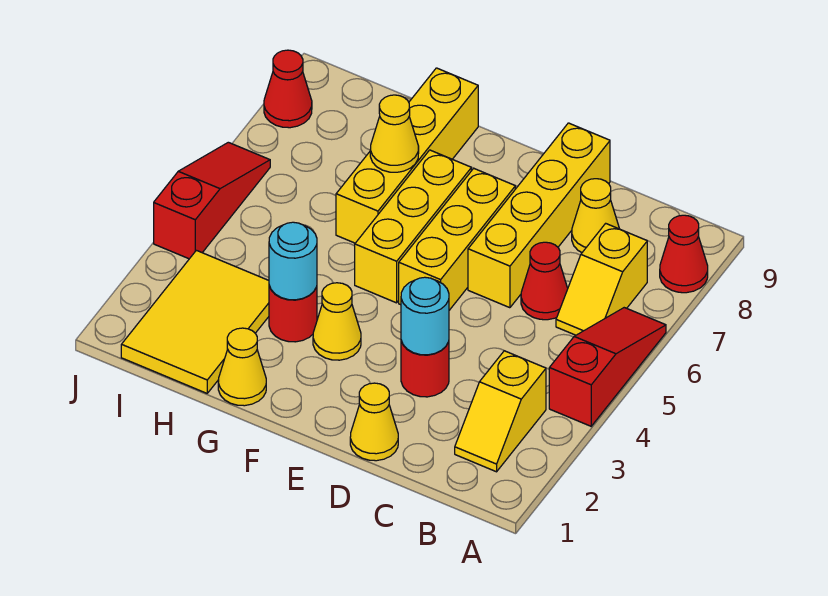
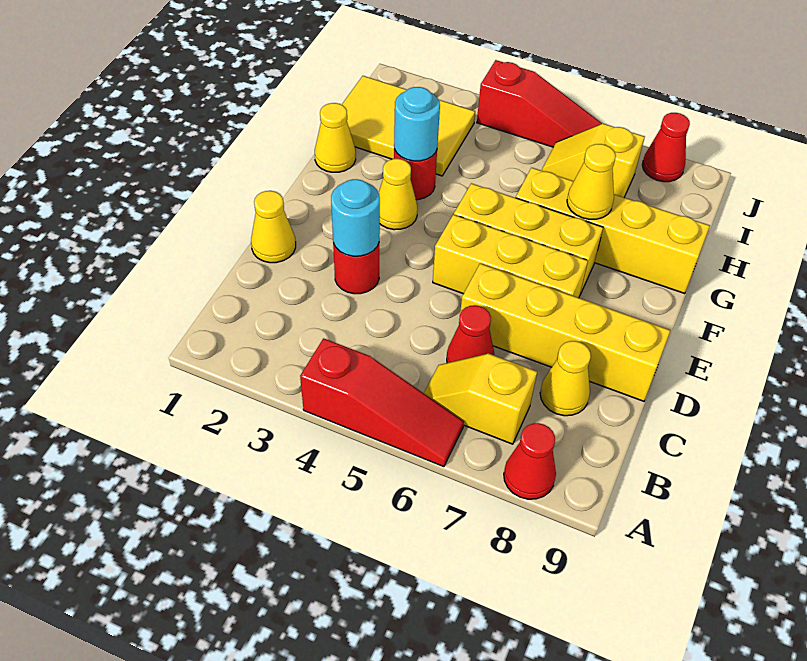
yellow 1x2 slope [455,351,546,472] -> yellow 1x2 slope moved to [542,124,645,197]

